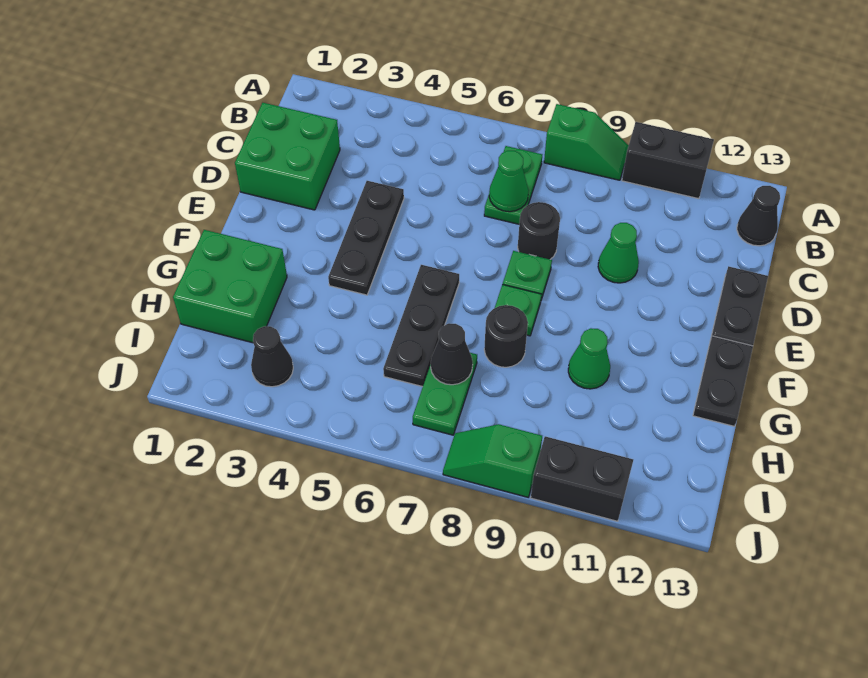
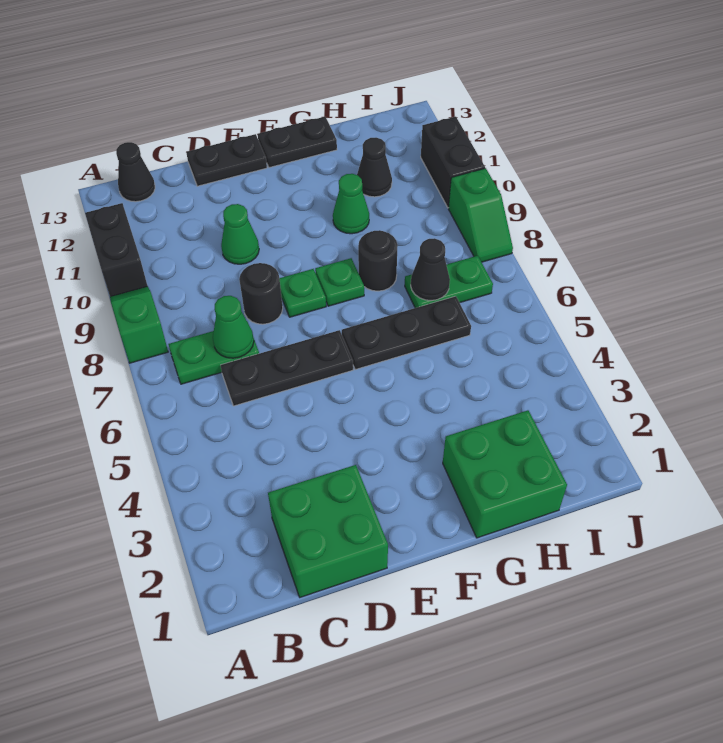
black 1x3 plate [328,181,404,295] -> black 1x3 plate moved to [221,330,353,406]
black 1x1 cone [251,326,293,387] -> black 1x1 cone moved to [357,138,392,197]

